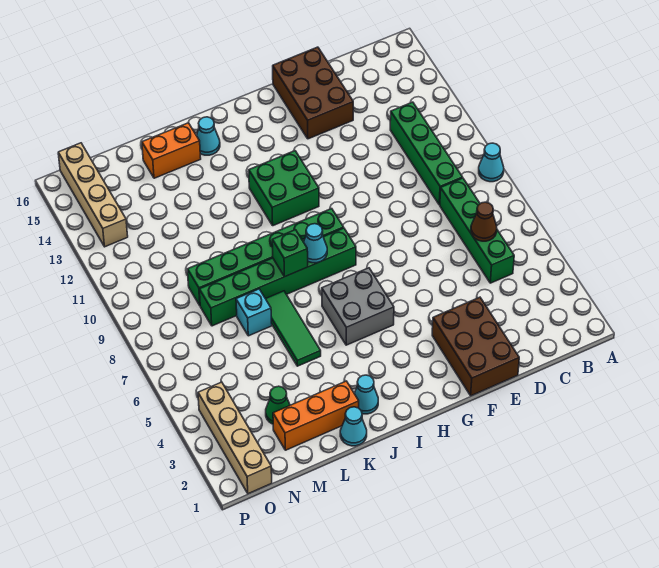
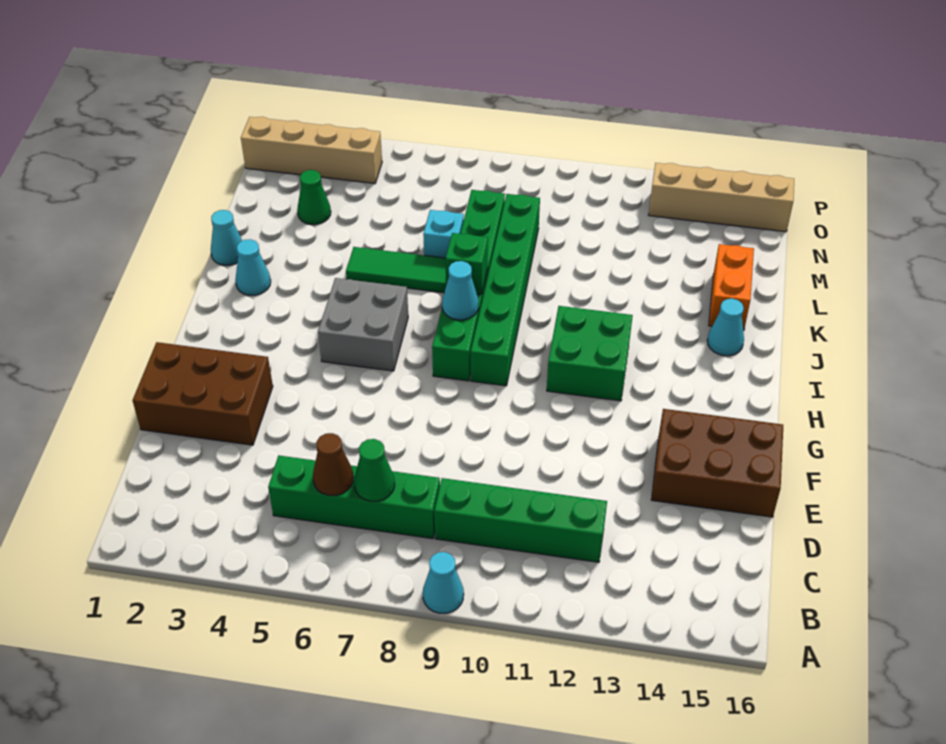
none -> green 1x1 cone [354,439,395,501]
orange 1x3 brick [273,381,359,450] -> none

